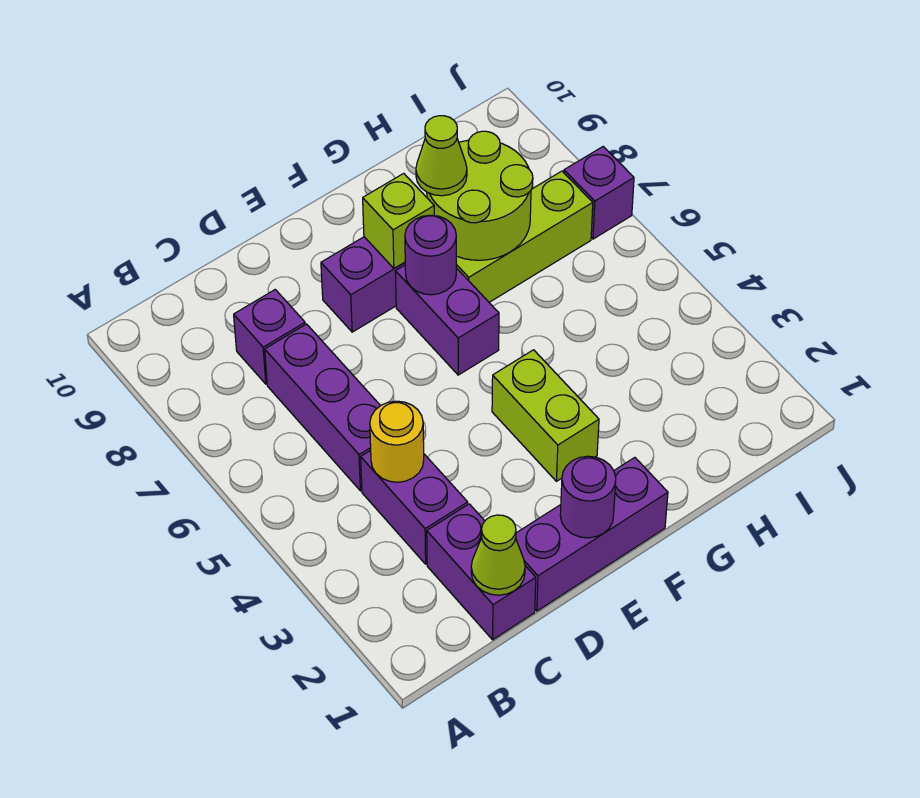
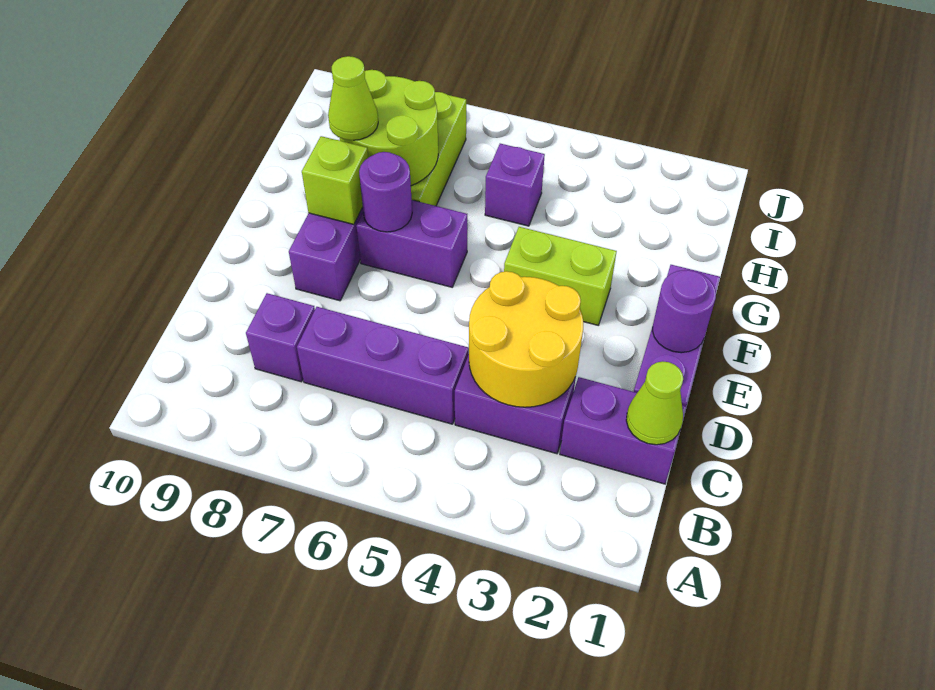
yellow 1x1 round brick [370,401,424,482] -> yellow 2x2 round brick [469,271,583,407]
purple 1x1 brick [564,147,634,239] -> purple 1x1 brick moved to [485,144,545,226]

